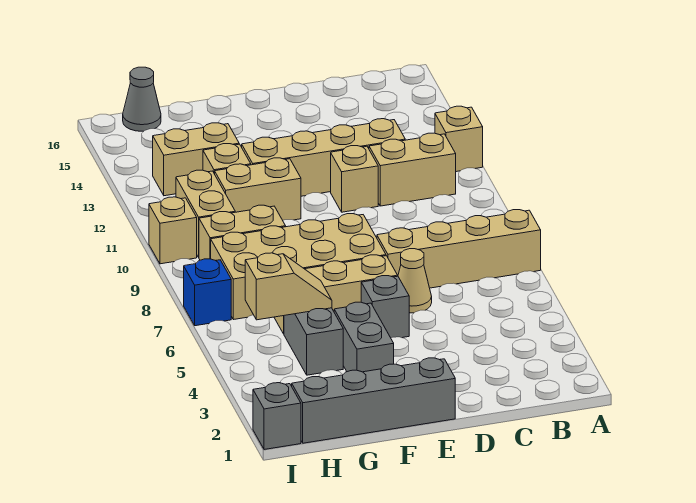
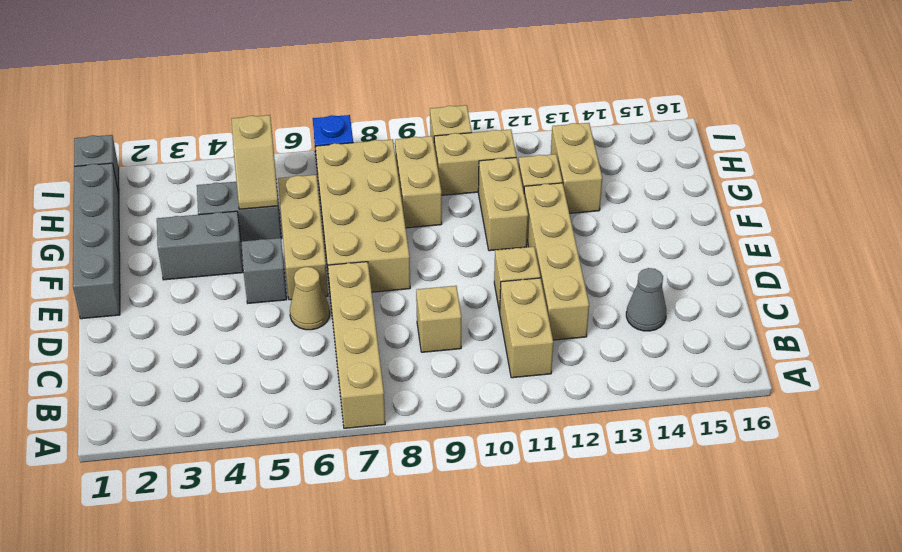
tan 1x1 brick [435,106,483,172] -> tan 1x1 brick moved to [416,286,461,352]
grey 1x1 cone [123,67,161,131] -> grey 1x1 cone moved to [626,268,667,331]

